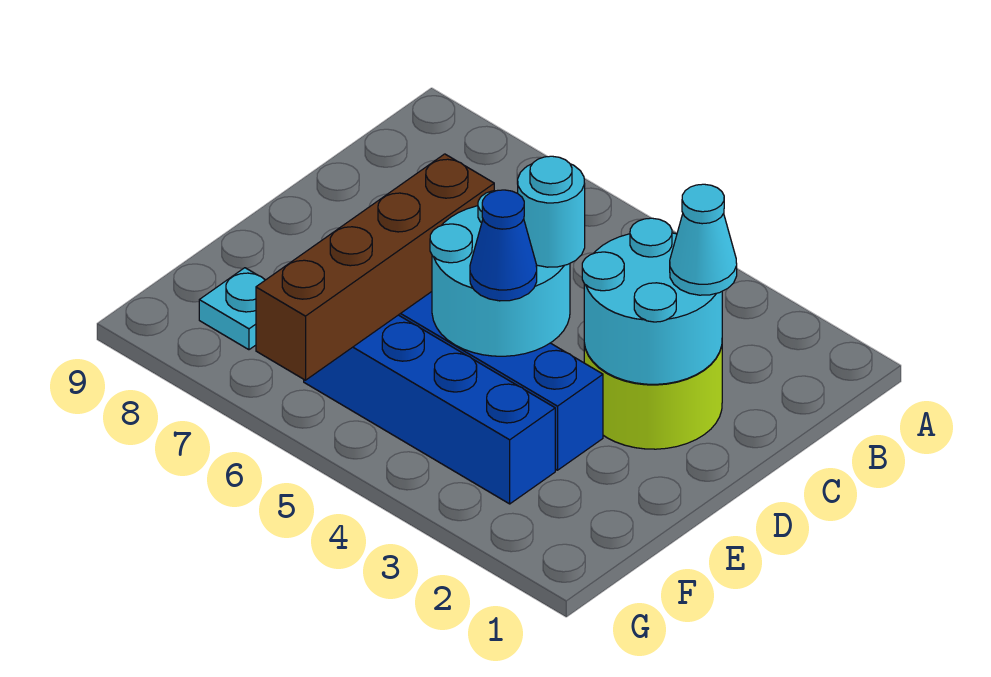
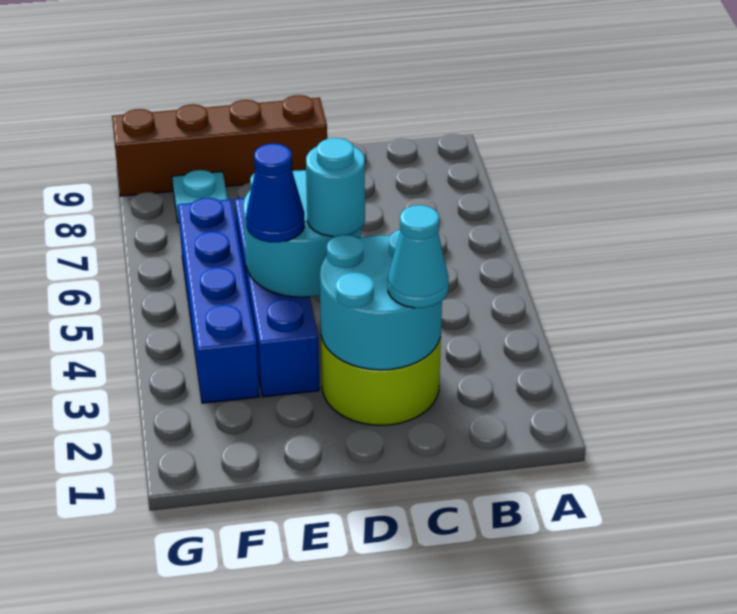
brown 1x4 brick [256,154,494,380] -> brown 1x4 brick moved to [112,95,327,196]

